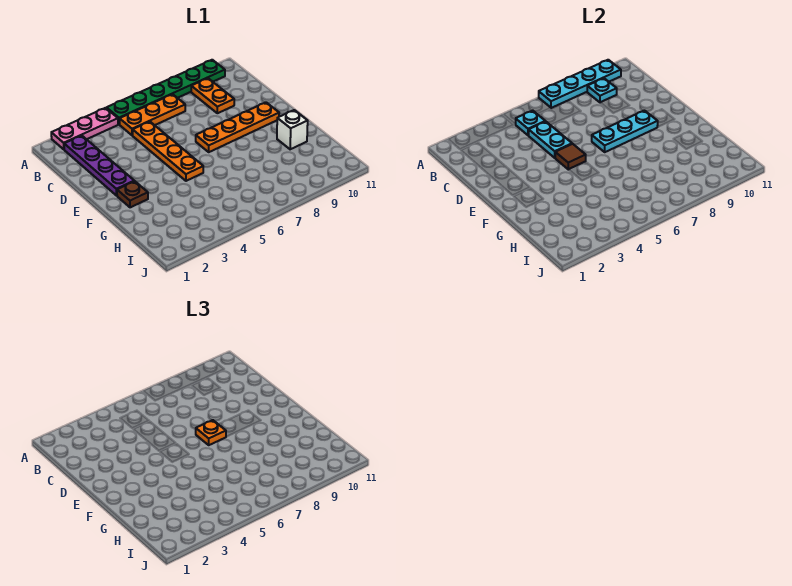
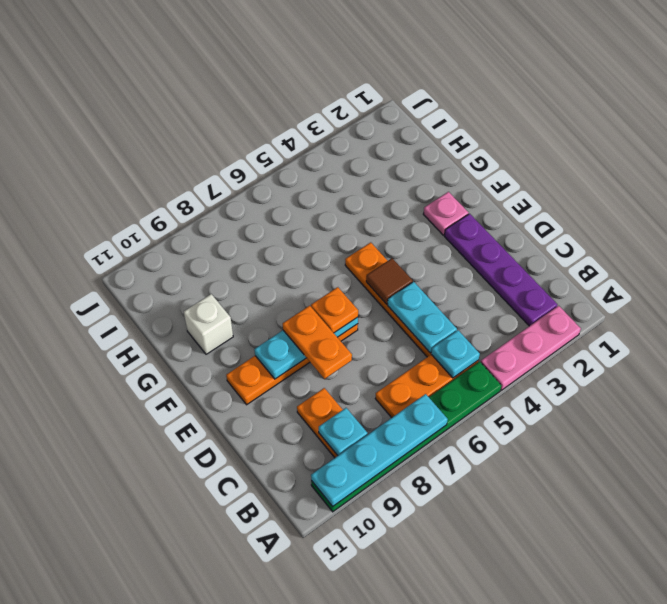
none -> orange 1x2 plate [283,306,352,379]
brown 1x1 plate [117,181,148,207] -> pink 1x1 plate [423,192,468,235]

